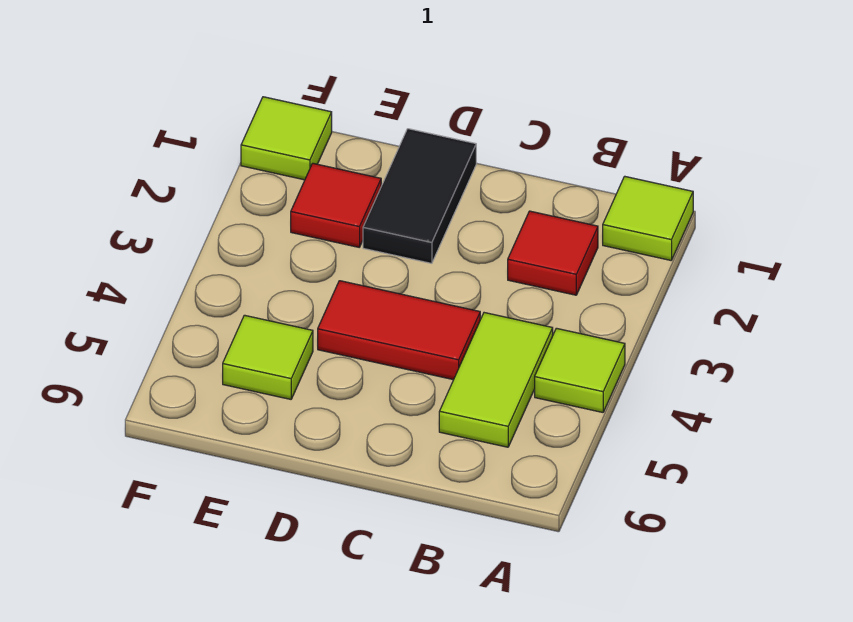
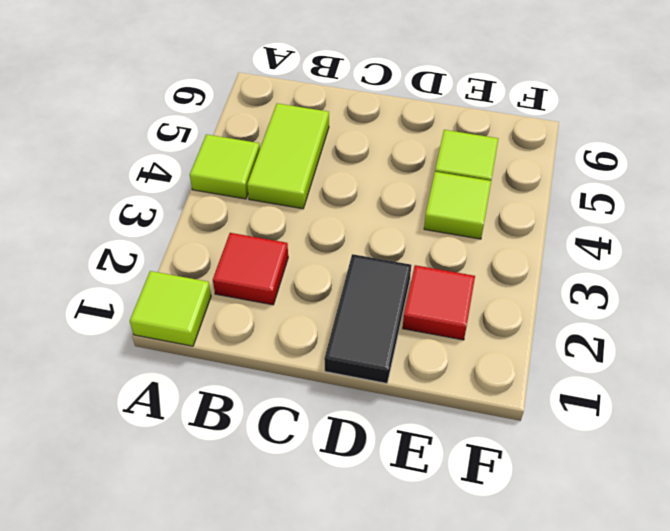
red 1x2 tile [318,281,480,380] -> none
lime 1x1 tile [241,97,332,180] -> lime 1x1 tile moved to [424,172,491,239]

